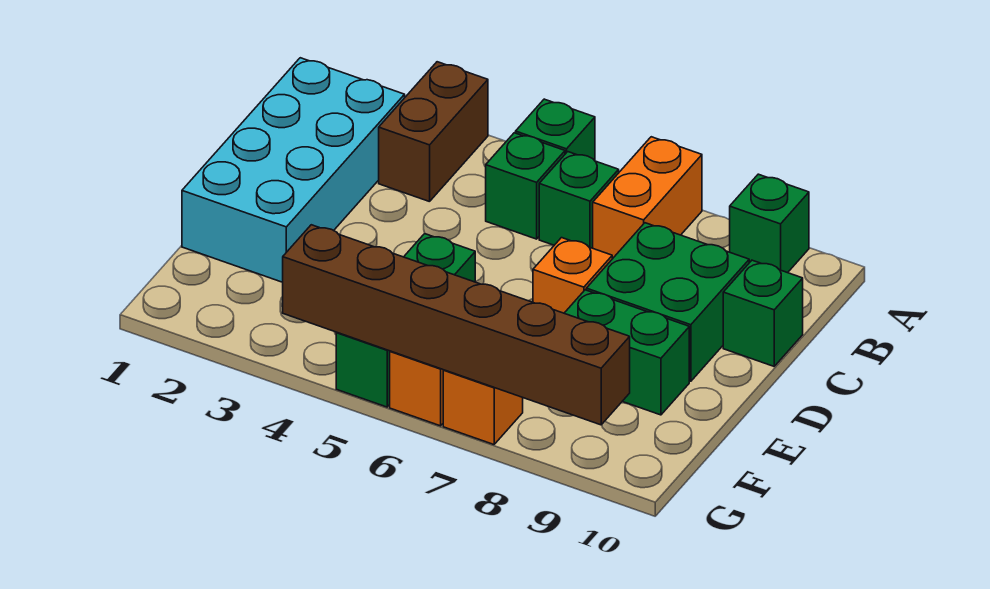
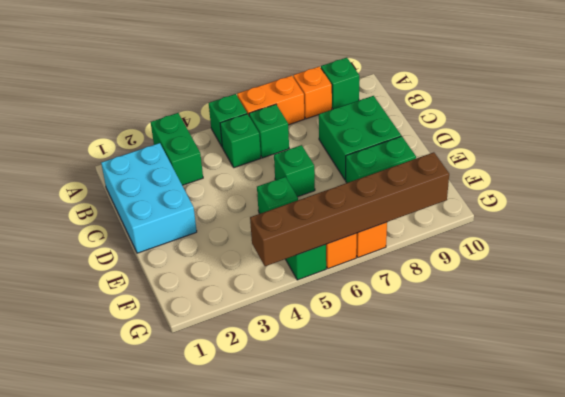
brown 1x2 brick [379,62,488,202] -> green 1x2 brick [151,113,203,185]
orange 1x2 brick [593,137,702,259] -> orange 1x2 brick turned to [237,76,305,125]
cyan 2x4 brick [182,58,405,282] -> cyan 2x3 brick [101,143,197,253]
green 1x1 brick [723,260,803,366] -> green 1x1 brick moved to [274,145,315,197]
orange 1x1 brick [533,238,612,313] -> orange 1x1 brick moved to [293,66,332,119]

